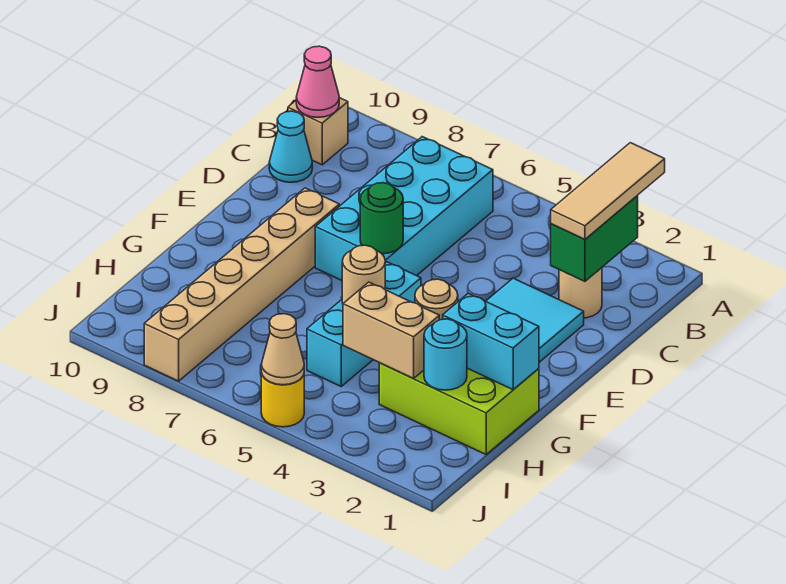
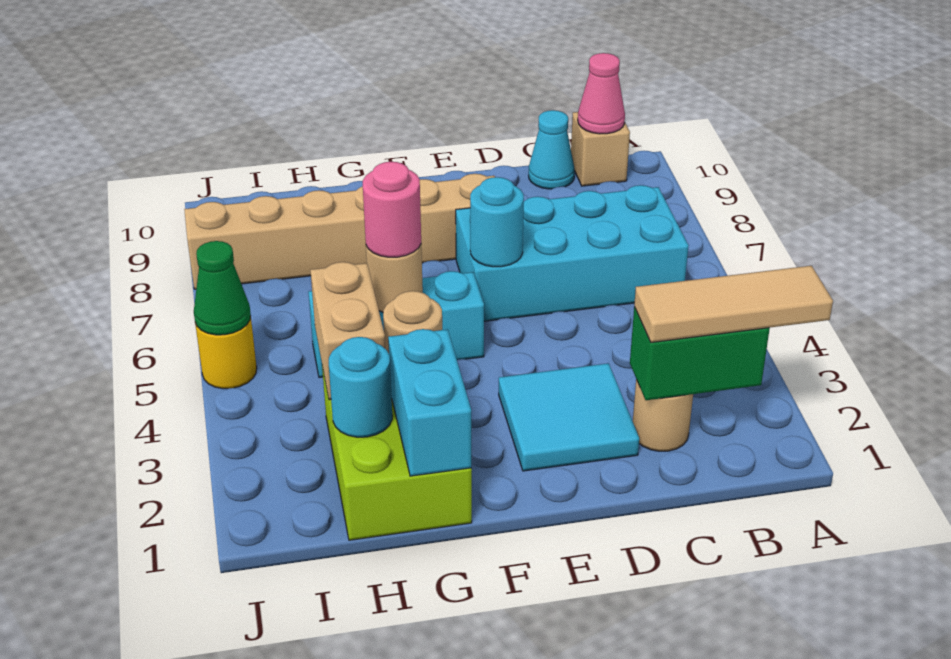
green 1x1 round brick [360,183,403,254] -> cyan 1x1 round brick [470,177,524,267]
none -> pink 1x1 round brick [363,162,421,257]
tan 1x1 cone [261,314,304,385] -> green 1x1 cone [194,241,251,335]

